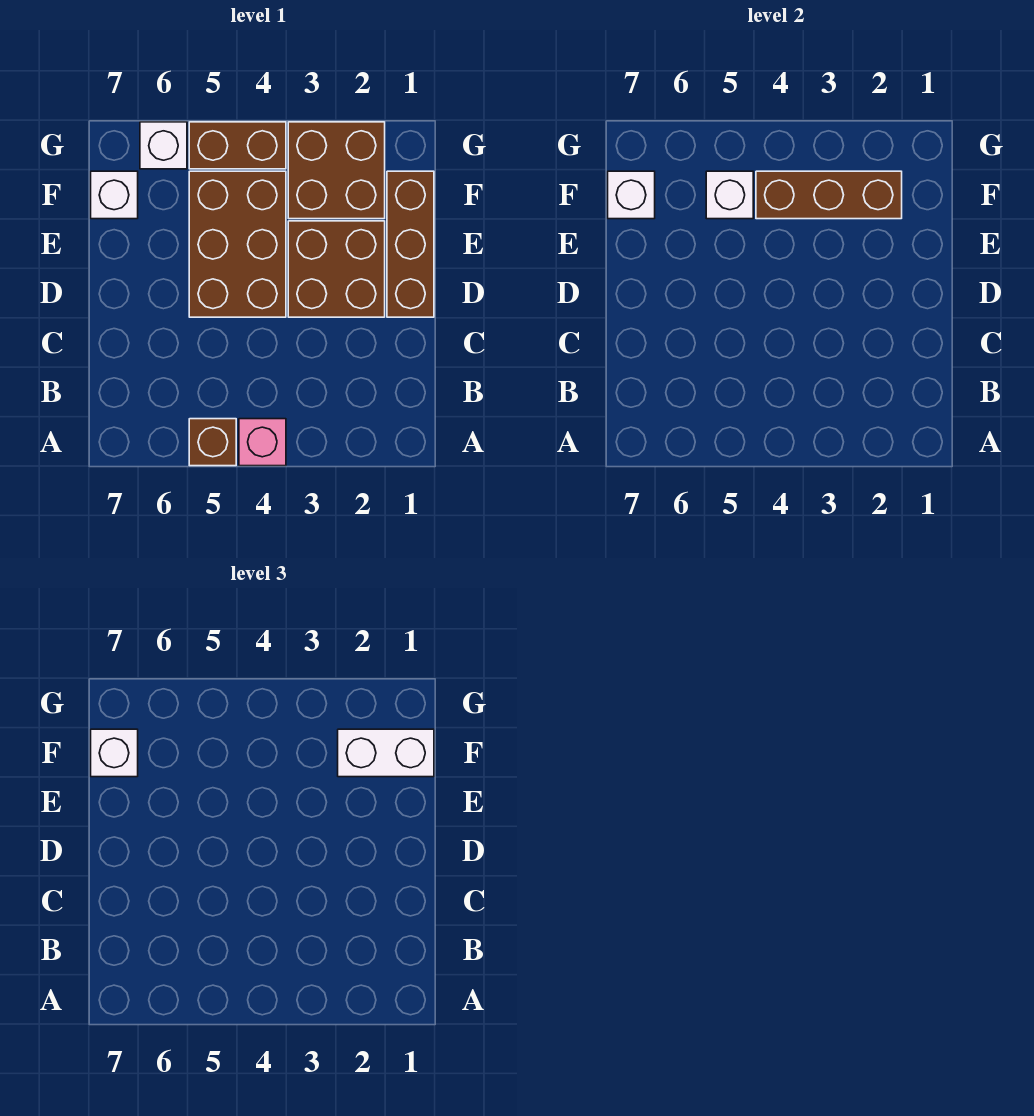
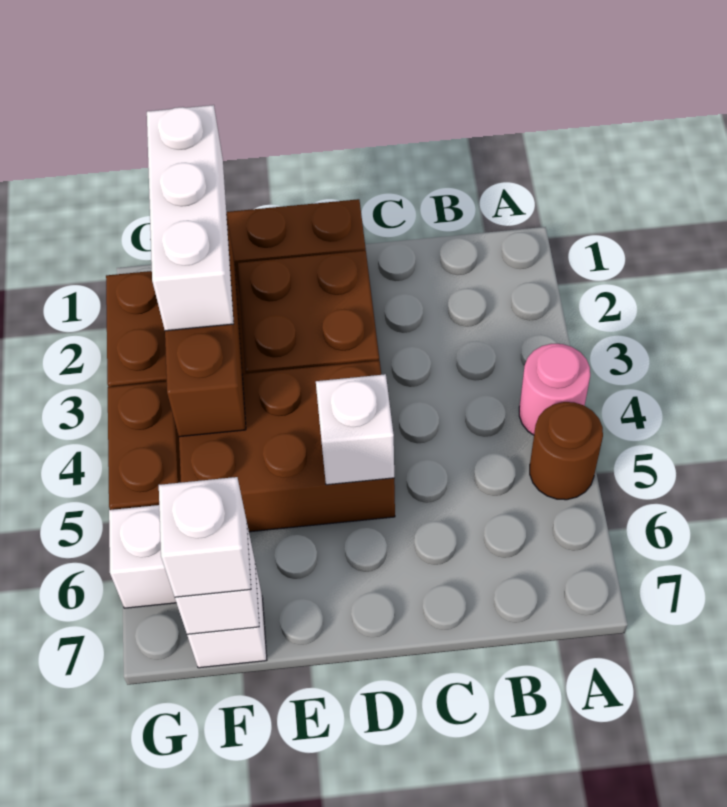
pink 1x1 brick [239,419,286,466] -> pink 1x1 round brick [519,344,590,435]
brown 1x1 brick [189,419,236,466] -> brown 1x1 round brick [530,402,603,500]
white 1x2 brick [338,729,434,777] -> white 1x3 brick [147,105,234,331]
white 1x1 brick [706,171,753,219] -> white 1x1 brick moved to [316,374,394,485]

